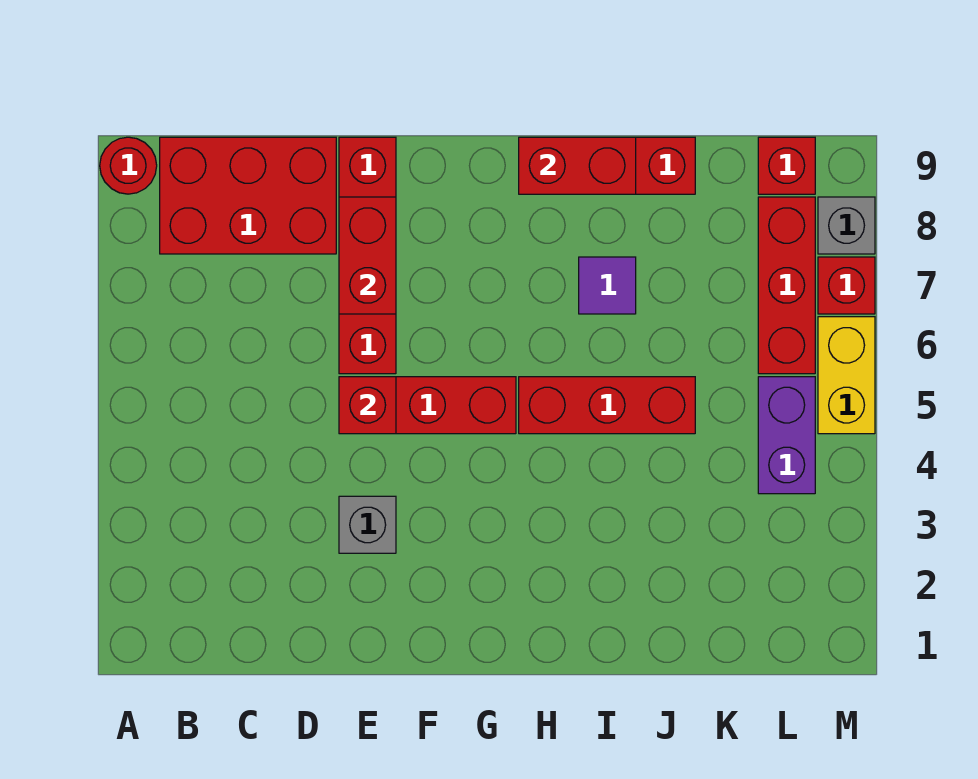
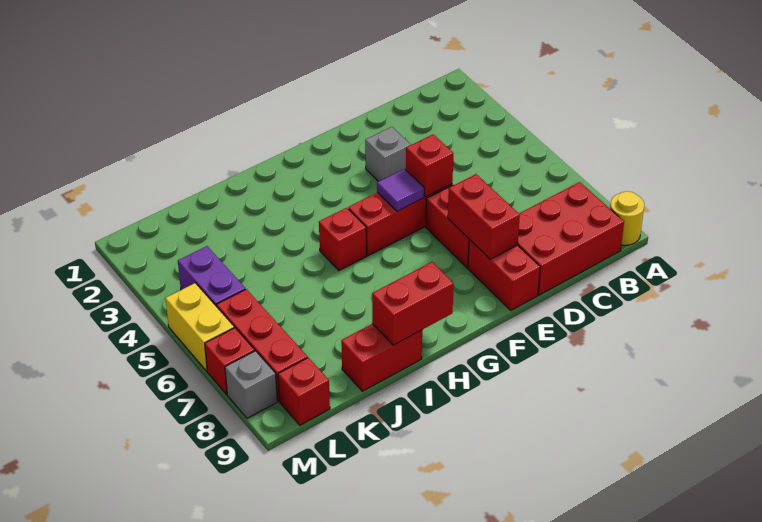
red 1x1 round brick [100,137,157,194] -> yellow 1x1 round brick [610,191,644,245]
red 1x3 brick [519,377,695,434] -> red 1x1 brick [319,208,367,270]
purple 1x1 tile [579,257,636,314] -> purple 1x1 tile moved to [377,169,424,211]

